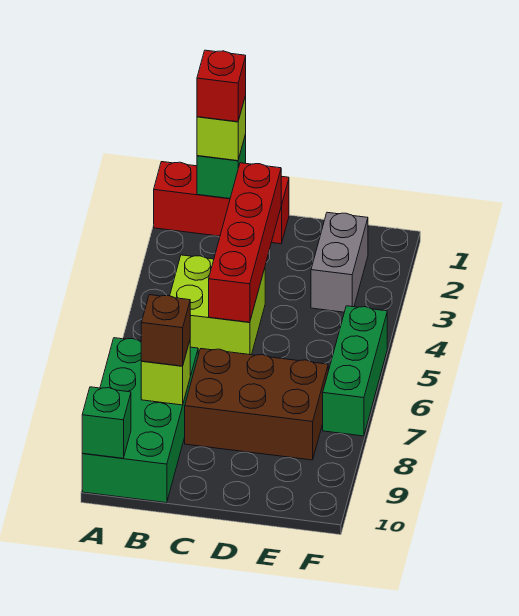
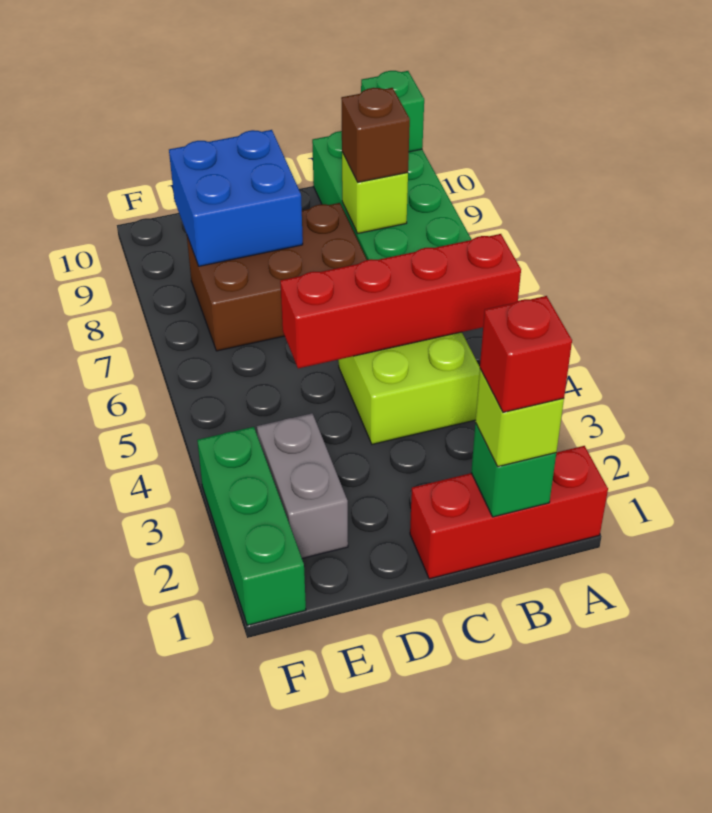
red 1x4 brick [209,163,281,322] -> red 1x4 brick turned to [280,234,521,368]
none -> blue 2x2 brick [169,130,303,266]
green 1x3 brick [323,306,387,436] -> green 1x3 brick moved to [197,427,306,625]

